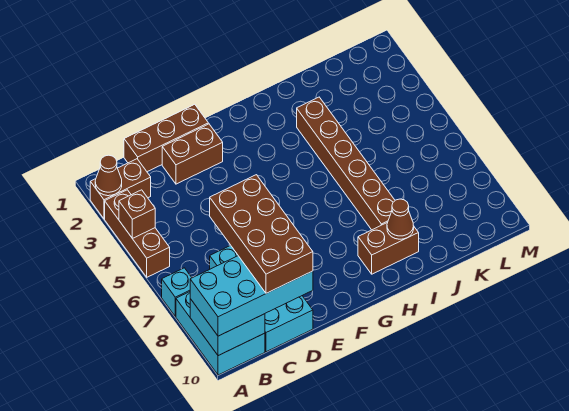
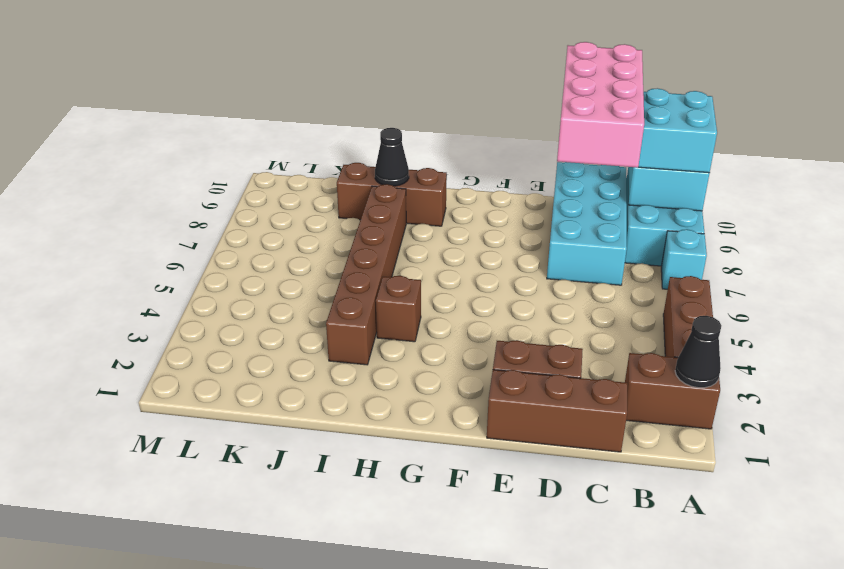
brown 1x1 cone [95,155,122,196] -> black 1x1 cone [675,316,721,388]
brown 1x1 brick [119,190,155,239] -> brown 1x1 brick moved to [376,276,421,342]
brown 2x4 brick [210,175,313,293] -> pink 2x4 brick [557,42,644,168]
brown 1x2 brick [358,222,419,274] -> brown 1x3 brick [337,163,447,226]
brown 1x1 cone [387,199,414,239] -> black 1x1 cone [375,128,409,186]

